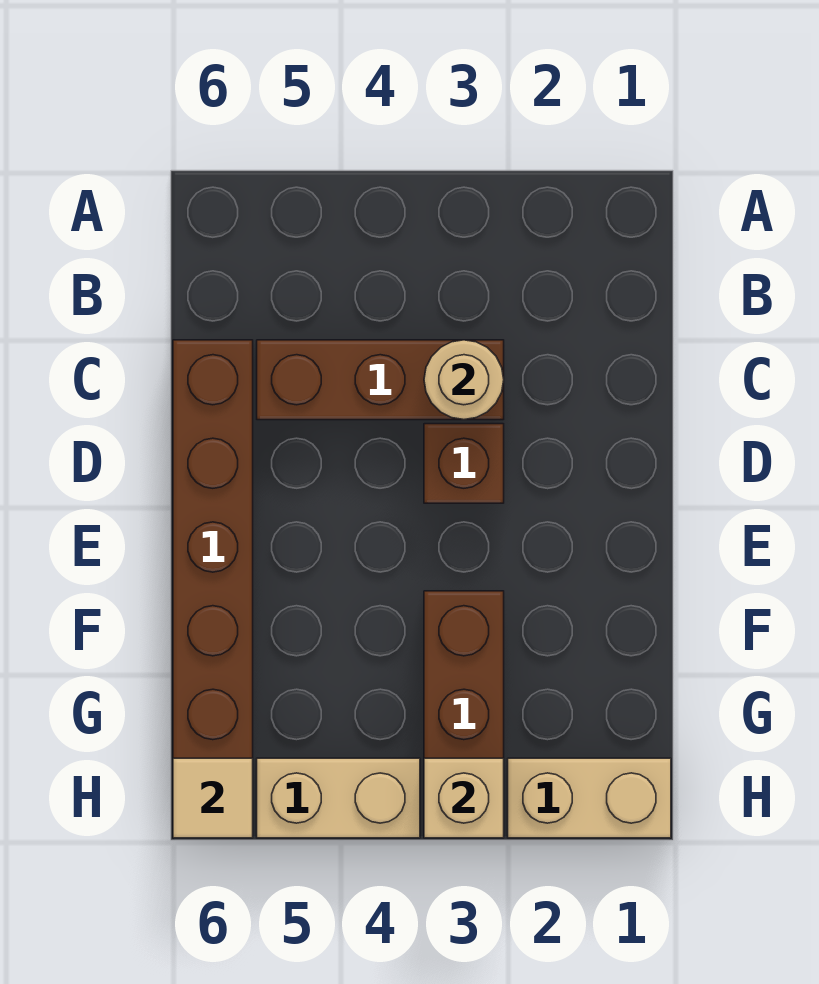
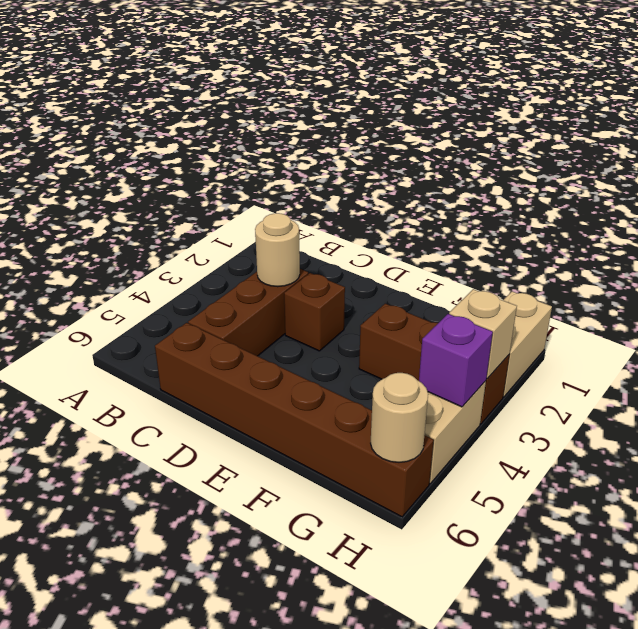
none -> purple 1x1 brick [419,314,493,407]
tan 1x1 tile [173,758,253,838] -> tan 1x1 round brick [371,373,428,462]

